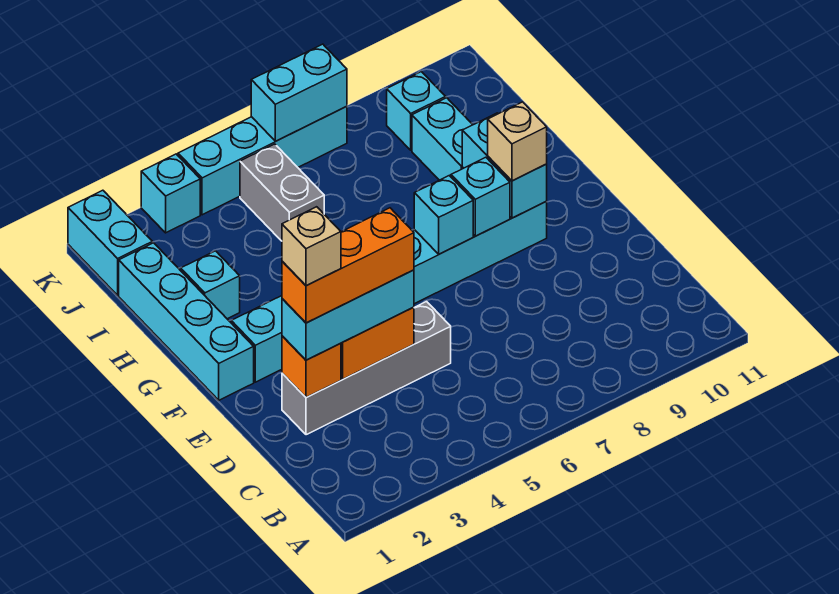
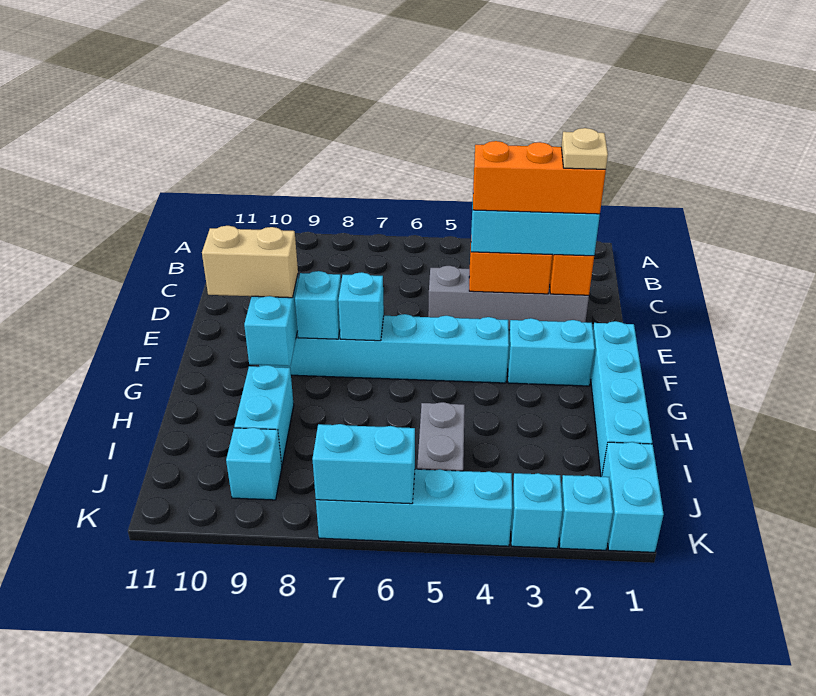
tan 1x1 brick [282,207,341,286] -> tan 1x1 plate [561,128,608,169]
tan 1x1 brick [488,102,547,181] -> tan 1x2 brick [202,226,298,298]
cyan 1x1 brick [181,251,240,319] -> cyan 1x1 brick moved to [559,475,613,550]

